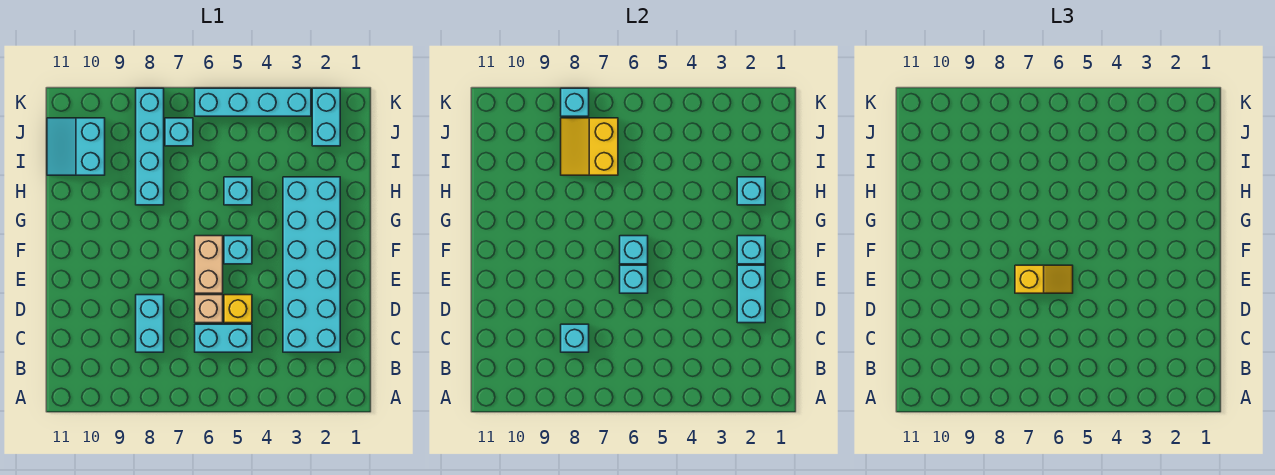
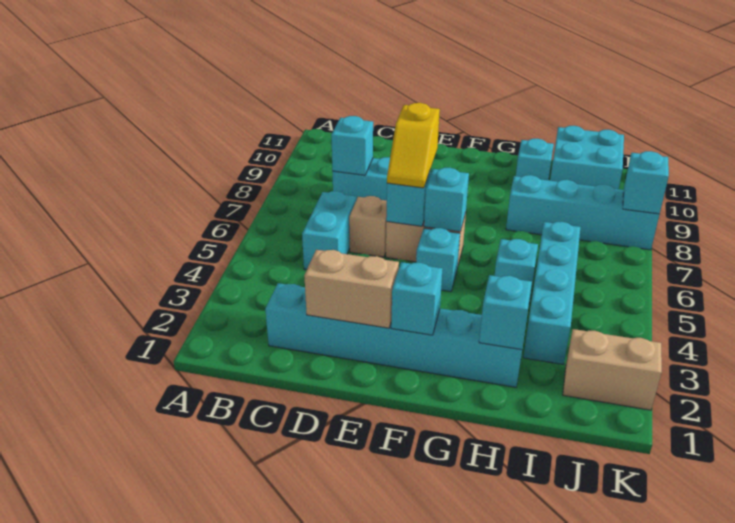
cyan 2x6 brick [283,177,340,352] -> cyan 1x6 brick [265,283,525,387]
cyan 1x2 brick [737,265,765,323] -> tan 1x2 brick [304,250,399,328]
yellow 1x1 brick [224,295,252,323] -> none
yellow 2x2 slope [561,118,618,175] -> none
cyan 2x2 slope [47,118,105,175] -> cyan 2x2 brick [550,126,624,189]
cyan 1x2 brick [312,88,340,146] -> tan 1x2 brick [563,329,662,410]
cyan 1x1 brick [165,118,193,146] -> cyan 1x1 brick moved to [516,139,554,180]
cyan 1x4 brick [195,88,311,116] -> cyan 1x4 brick moved to [523,222,581,364]

